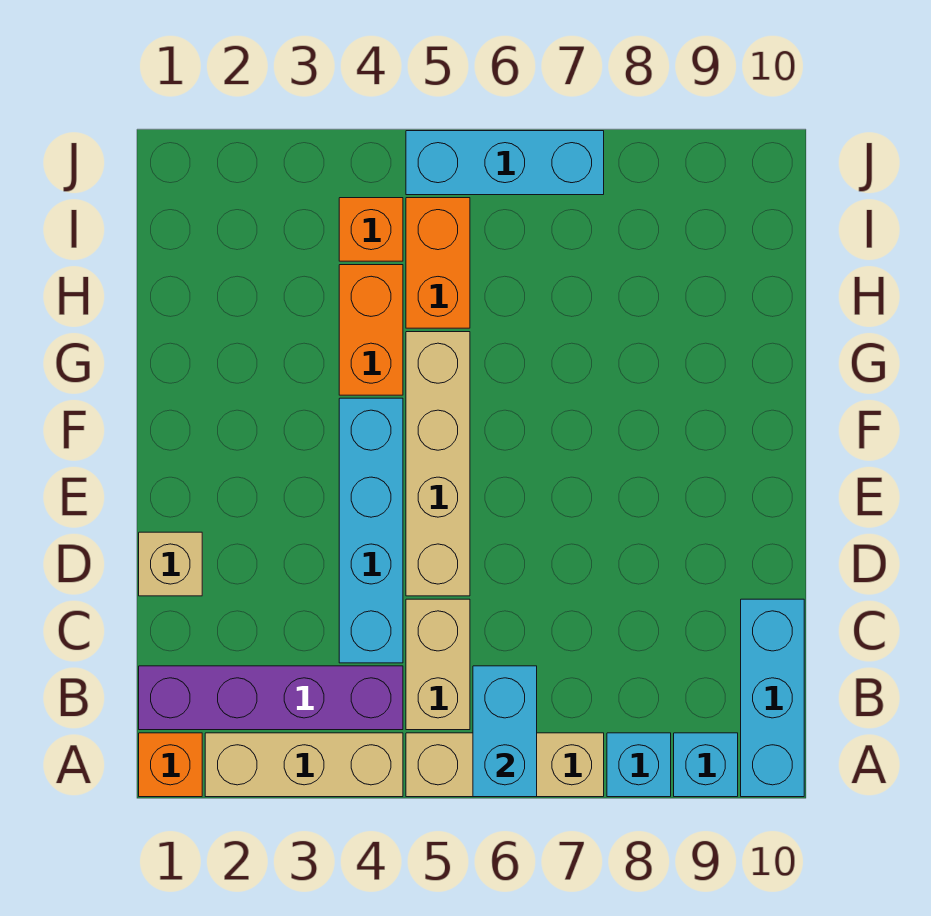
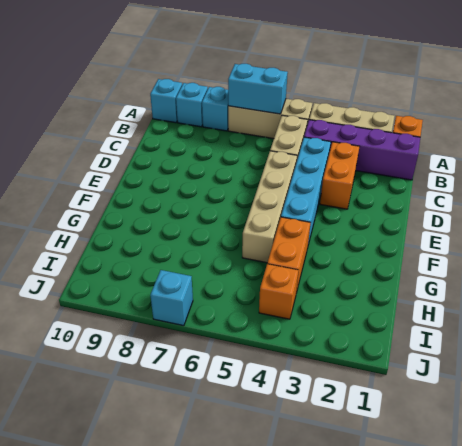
cyan 1x2 brick [473,666,537,797] -> cyan 1x2 brick turned to [228,64,288,114]
cyan 1x3 brick [741,599,804,797] -> cyan 1x1 brick [150,79,182,123]
tan 1x1 brick [139,532,202,596] -> none
orange 1x2 brick [406,198,470,328] -> orange 1x2 brick moved to [320,142,360,209]
cyan 1x3 brick [406,131,604,195] -> cyan 1x1 brick [150,270,193,326]

